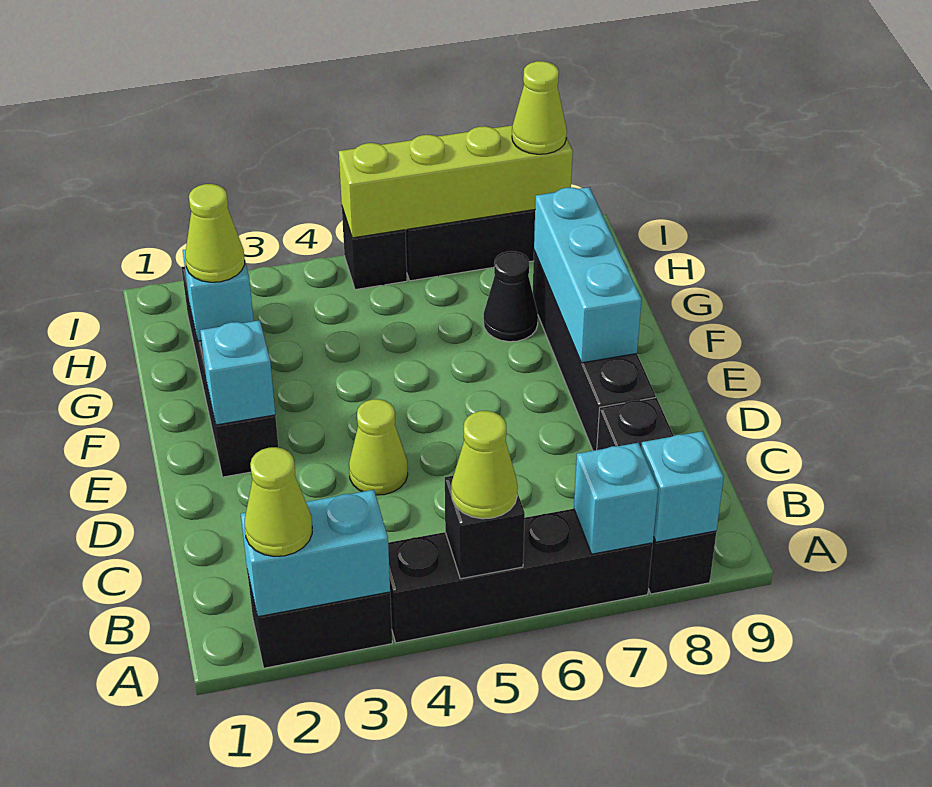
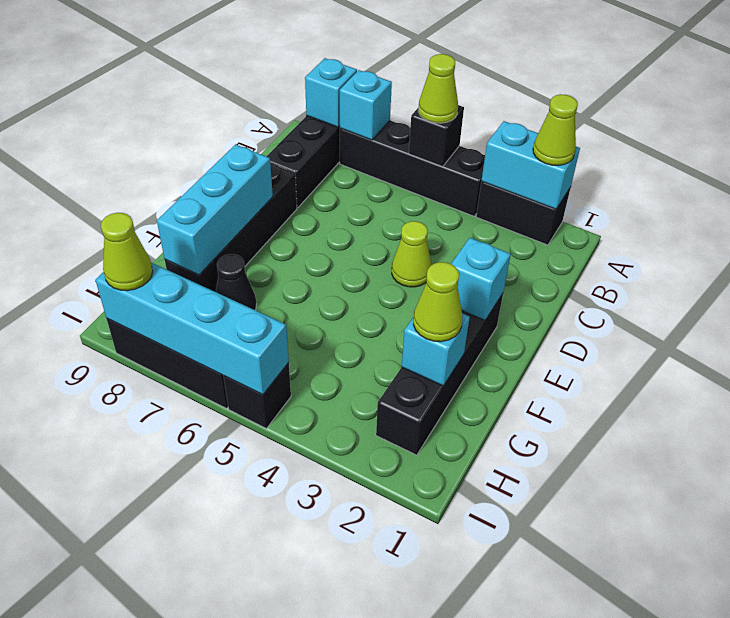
lime 1x4 brick [339,125,573,238] -> cyan 1x4 brick [96,263,289,395]

